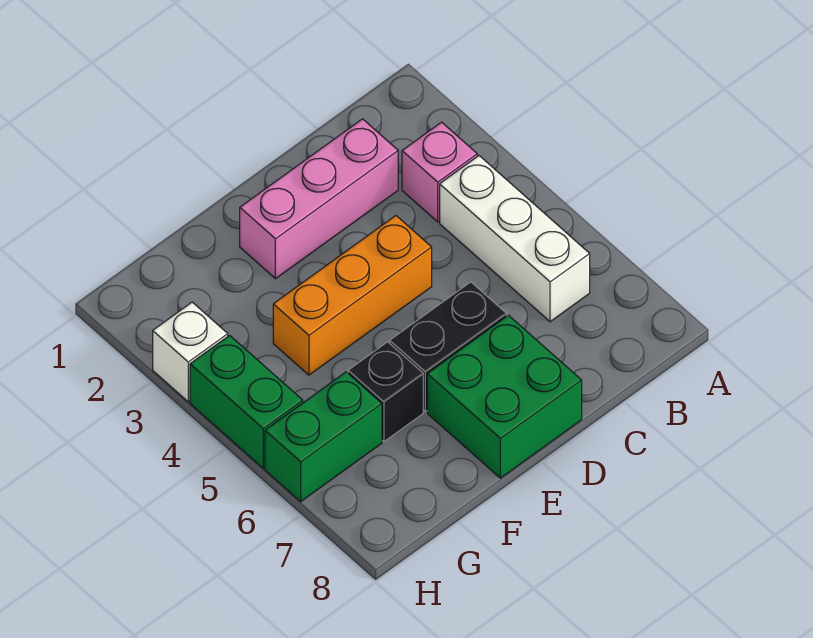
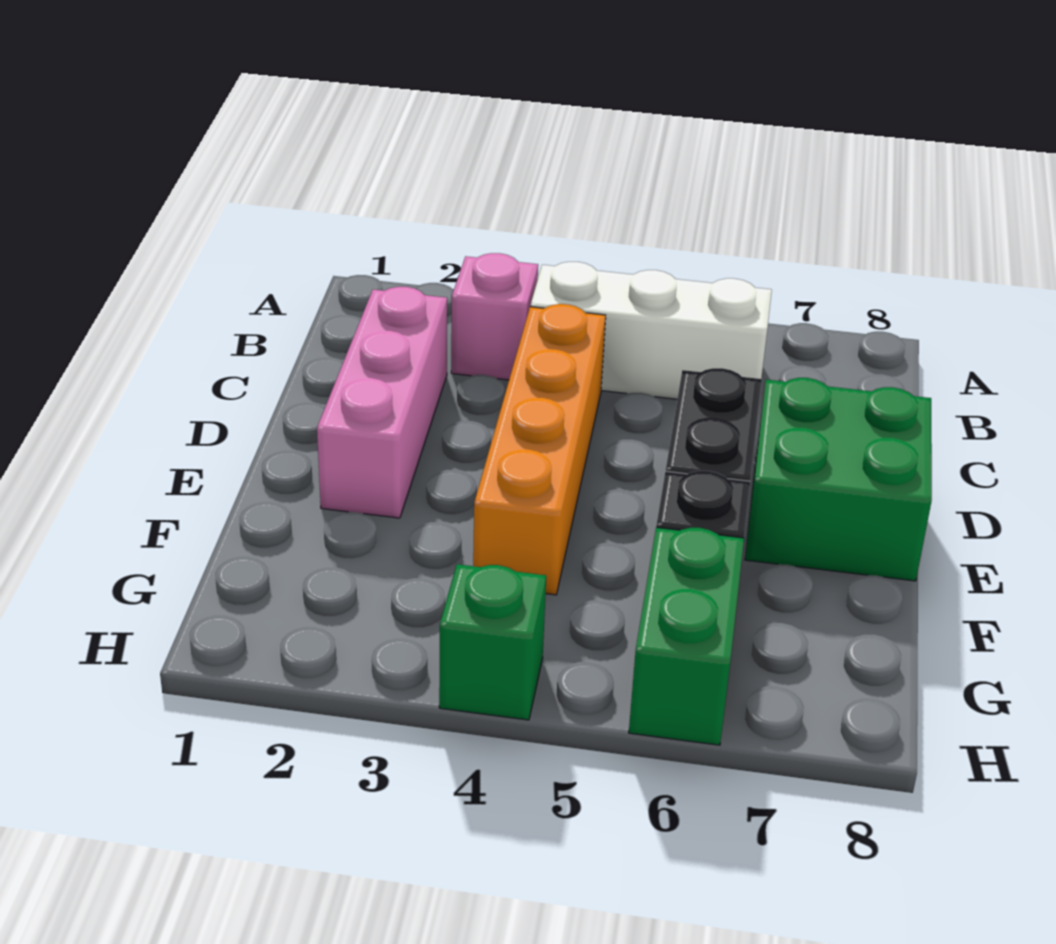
orange 1x3 brick [273,216,432,375] -> orange 1x4 brick [473,304,606,595]
white 1x1 brick [153,302,228,402] -> none
green 1x2 brick [190,335,303,468] -> green 1x1 brick [439,564,546,720]

